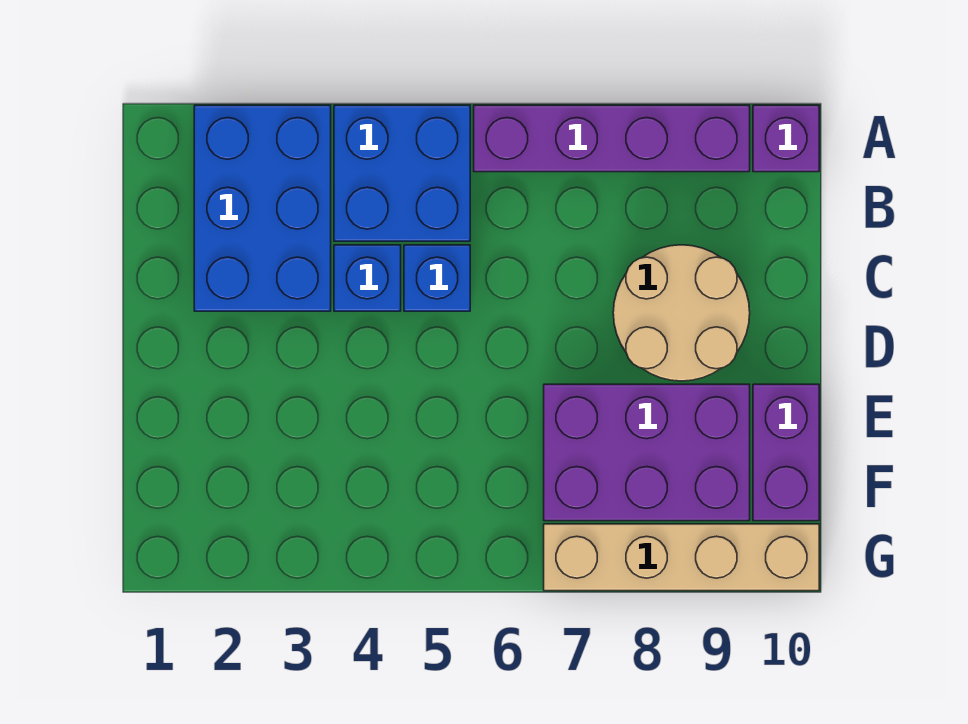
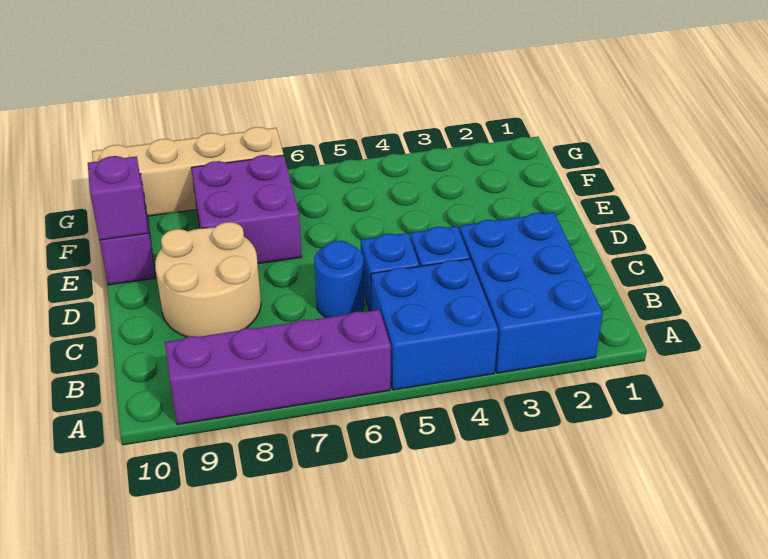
purple 1x1 brick [753,105,819,172] -> purple 1x1 brick moved to [88,156,148,240]
none -> blue 1x1 round brick [314,241,364,318]
purple 2x3 brick [544,384,750,521] -> purple 2x2 brick [191,155,302,264]

